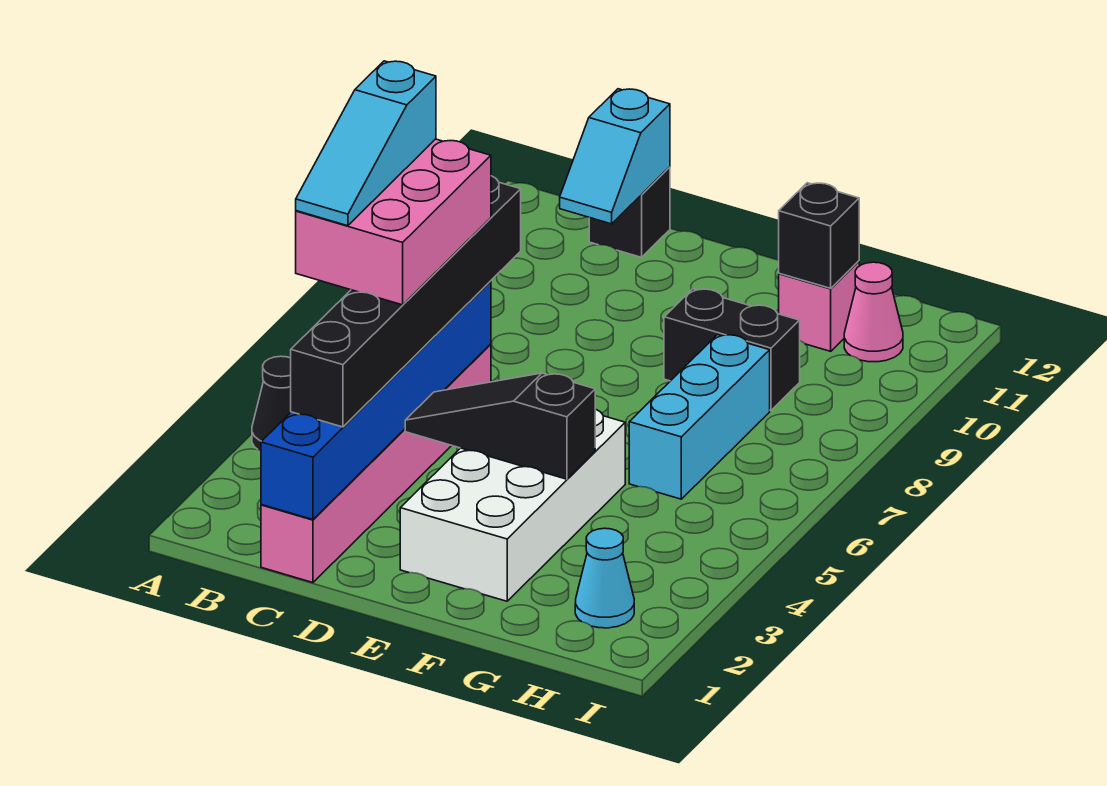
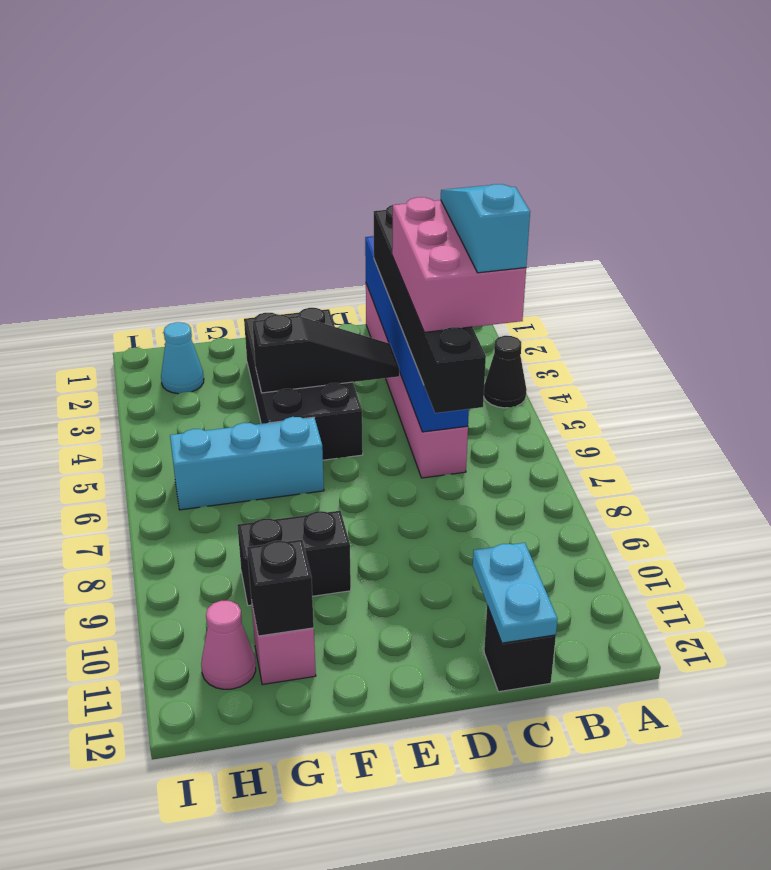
cyan 1x2 slope [560,89,670,224] -> cyan 1x2 plate [473,543,558,643]
white 2x4 brick [400,409,625,601] -> black 2x4 brick [244,308,363,460]
cyan 1x3 brick [629,334,770,499] -> cyan 1x3 brick turned to [170,417,324,510]

